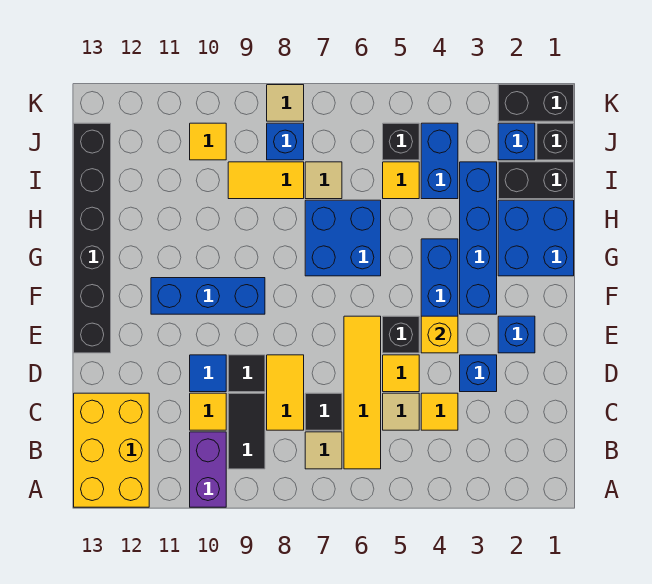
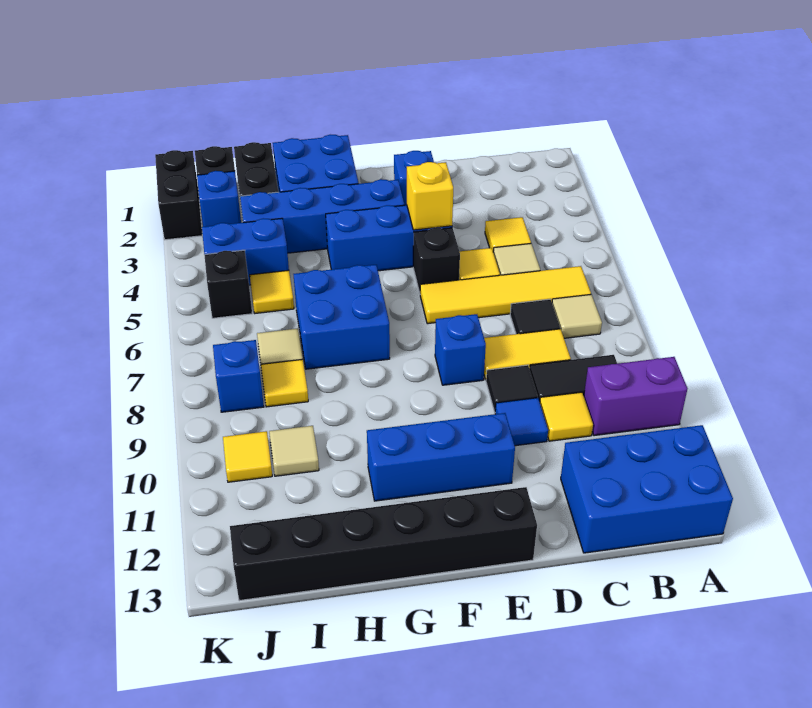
yellow 2x3 brick [74,393,149,507] -> blue 2x3 brick [561,425,733,553]
blue 1x1 brick [460,355,497,392] -> blue 1x1 brick moved to [435,314,486,385]
blue 1x3 brick [151,278,265,314] -> blue 1x3 brick turned to [367,413,515,501]
yellow 1x2 tile [228,162,304,199] -> yellow 1x1 tile [261,359,308,407]
tan 1x1 tile [267,85,304,121] -> tan 1x1 tile moved to [269,426,319,476]

